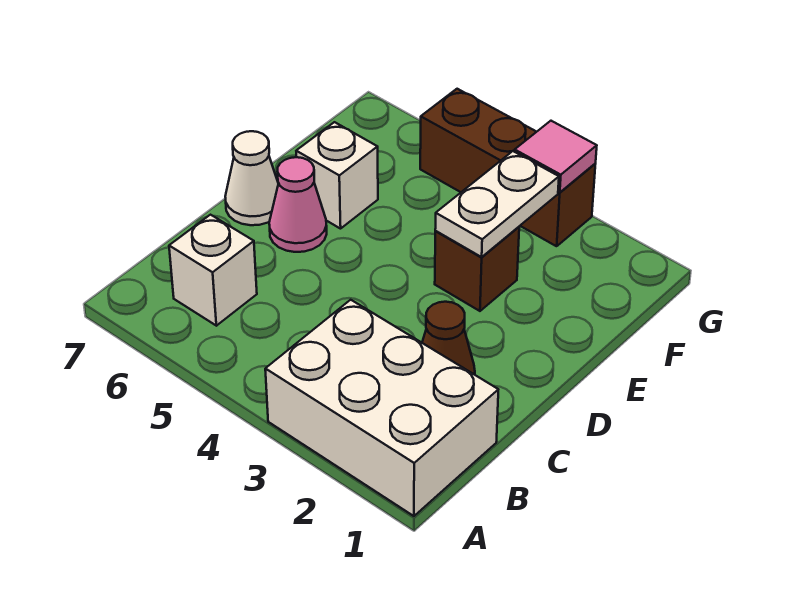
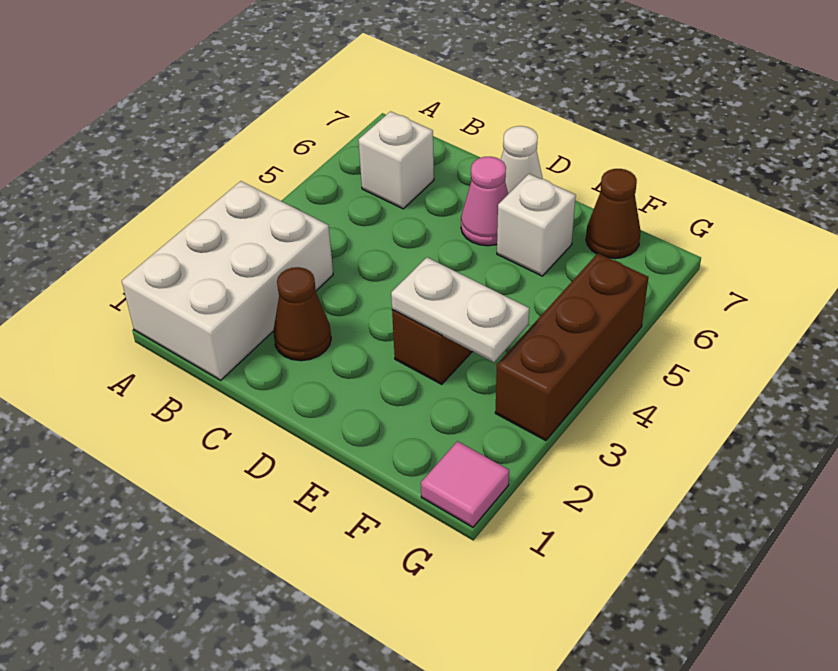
none -> brown 1x1 cone [586,169,641,259]
pink 1x1 tile [515,121,597,193] -> pink 1x1 tile moved to [421,441,509,527]

